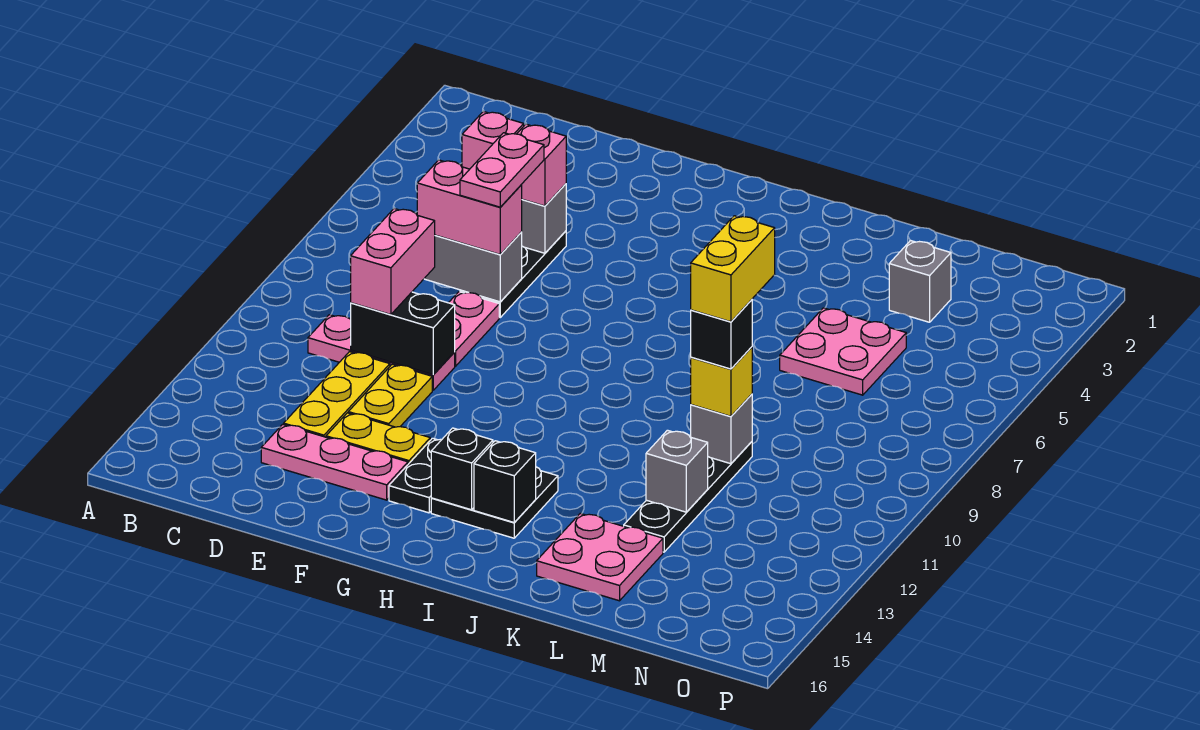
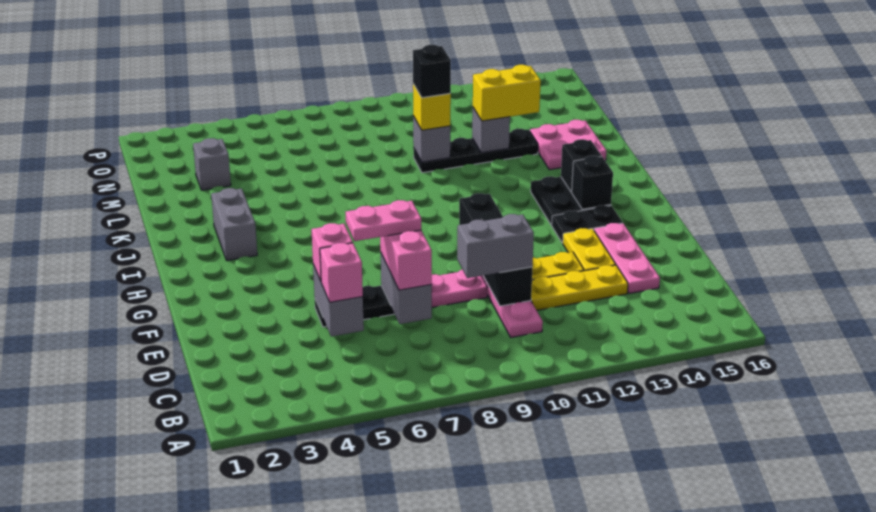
pink 1x2 brick [351,209,435,315] -> grey 1x2 brick [457,214,534,278]
black 1x2 brick [351,292,455,374] -> black 1x4 brick [459,193,532,306]
none -> grey 1x2 brick [211,188,257,261]
pink 2x2 plate [780,308,906,395] -> none
yellow 1x2 brick [691,216,775,322] -> yellow 1x2 brick moved to [473,65,541,121]

